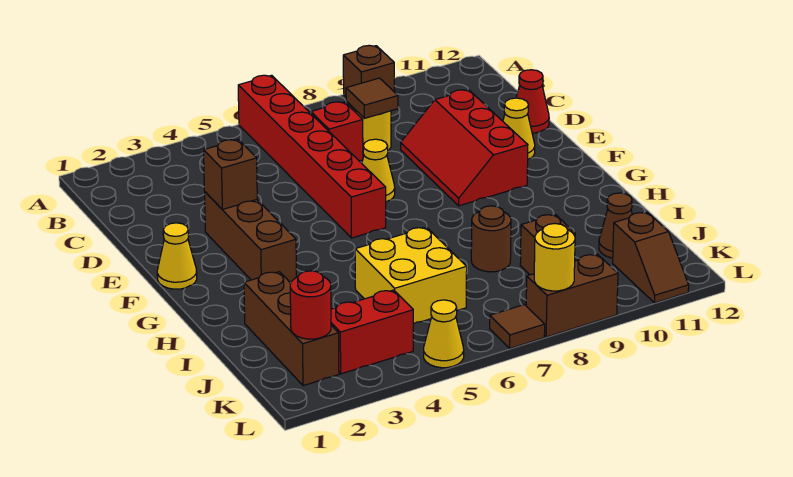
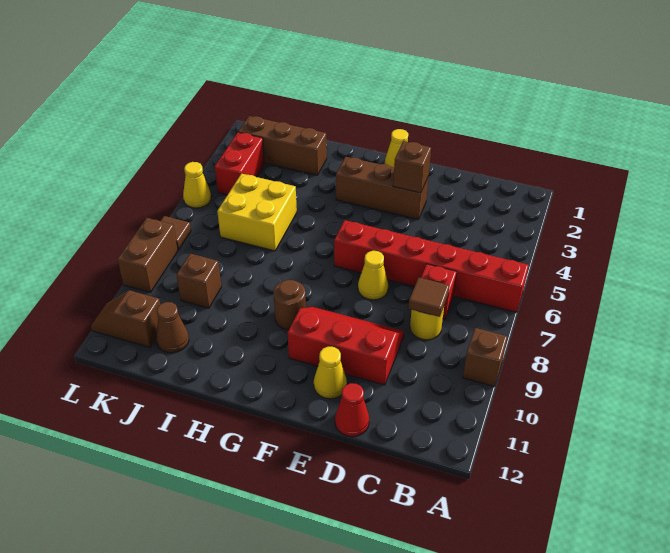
brown 1x1 round brick [471,206,511,272] -> brown 1x1 round brick moved to [273,280,306,330]
red 1x1 round brick [290,271,331,339] -> none
yellow 1x1 round brick [534,224,575,291] -> none

